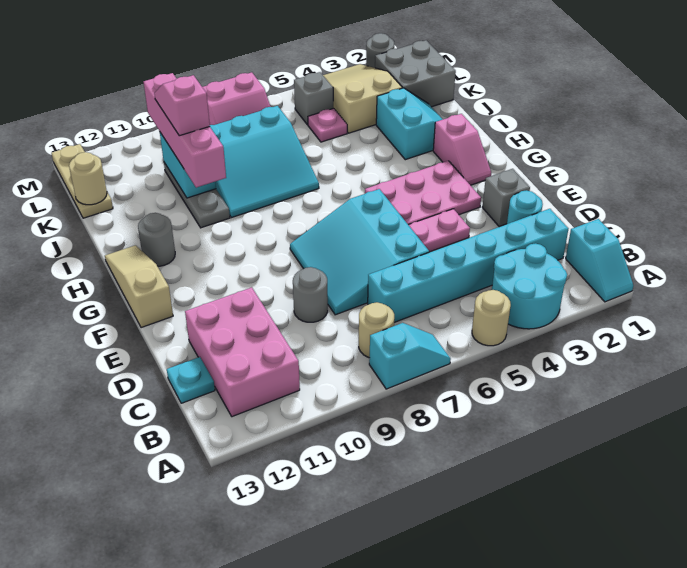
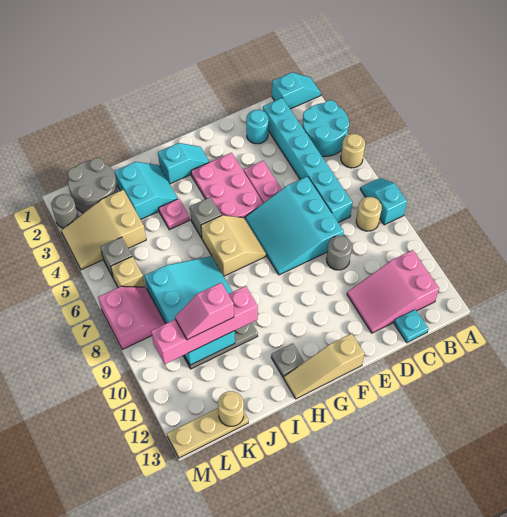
pink 2x3 brick [185,287,300,417] -> pink 2x3 slope [347,250,439,333]
cyan 3x3 slope [290,189,429,315] -> cyan 3x3 slope turned to [245,176,344,275]
grey 1x1 brick [482,169,530,227] -> grey 1x1 brick moved to [190,197,221,238]
pink 1x2 slope [433,114,491,185] -> cyan 1x2 slope [158,143,210,184]
none -> tan 2x2 slope [201,215,266,276]
grey 1x1 round brick [138,213,175,266] -> grey 1x1 plate [271,343,304,378]
cyan 2x2 slope [376,88,443,160] -> cyan 2x2 slope turned to [115,162,178,220]
grey 2x2 brick [375,40,456,107] -> grey 2x2 round brick [68,158,118,213]
pink 1x1 plate [308,108,347,142] -> pink 1x1 plate moved to [159,199,190,230]
none -> tan 1x1 brick [111,257,145,287]

